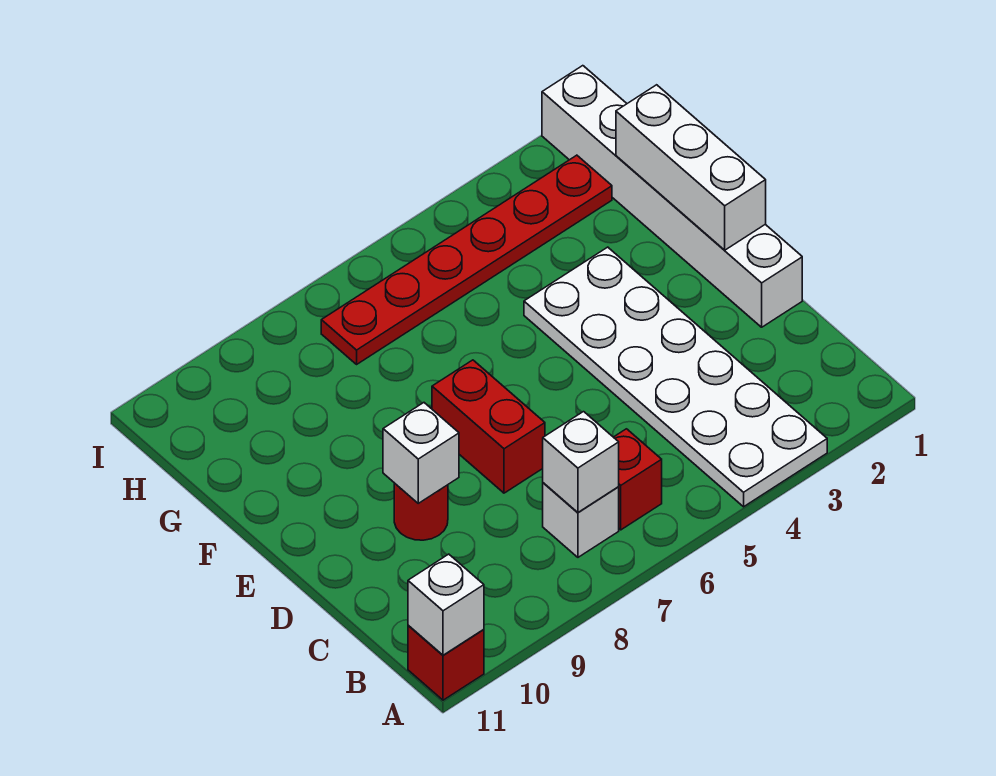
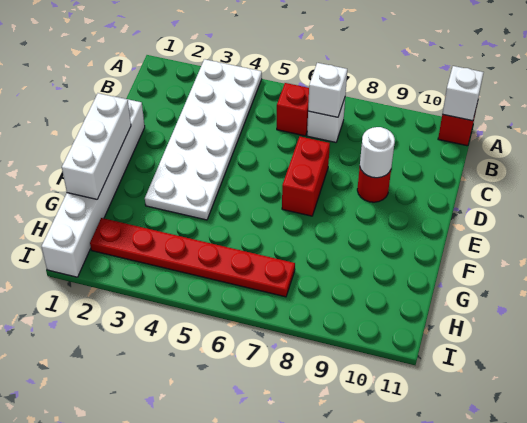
white 1x1 brick [383,403,459,503] -> white 1x1 round brick [360,127,395,178]

